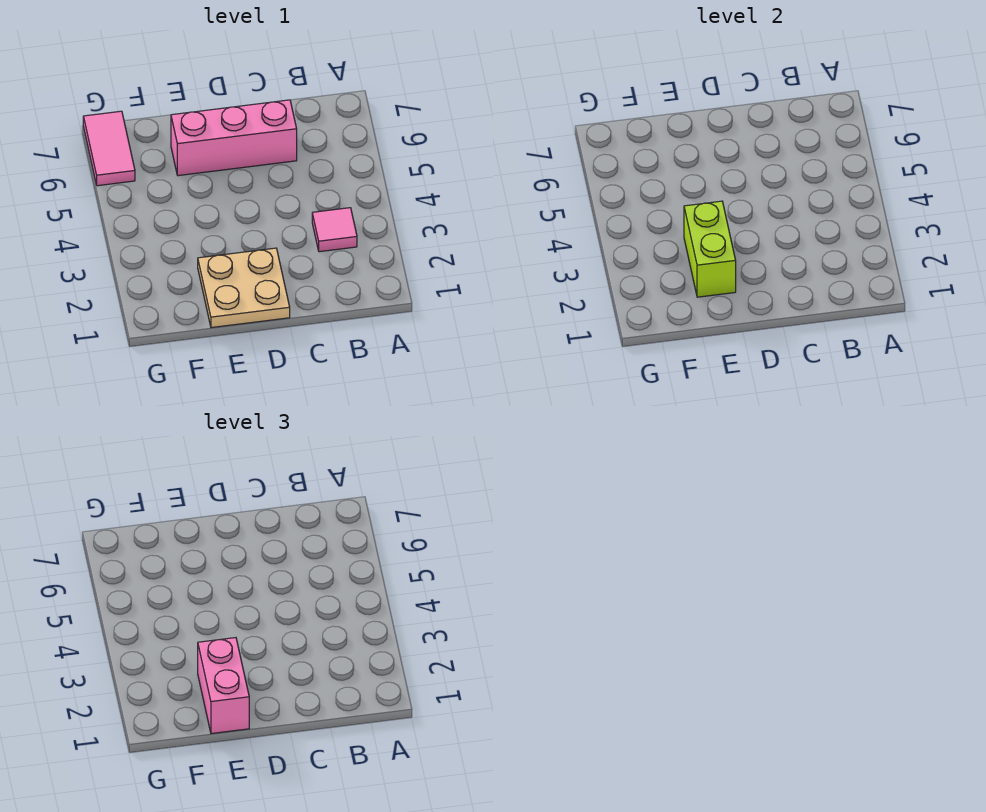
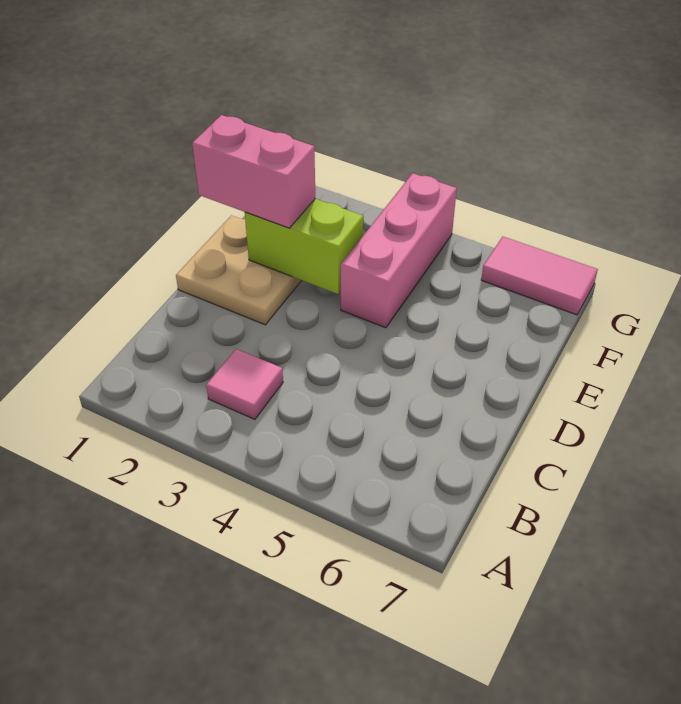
pink 1x3 brick [171,100,297,176] -> pink 1x3 brick moved to [341,173,457,328]

